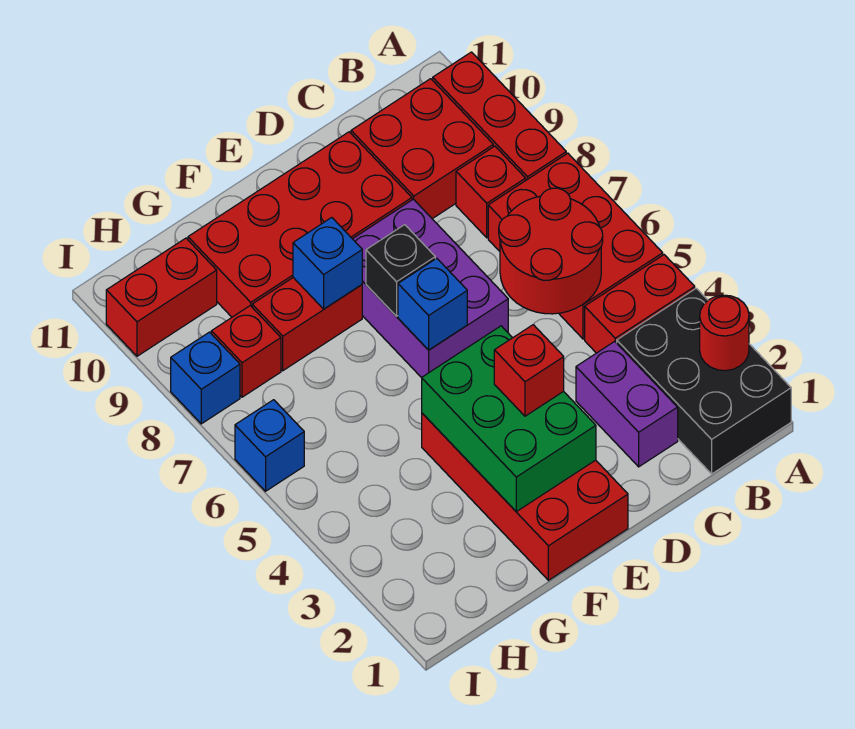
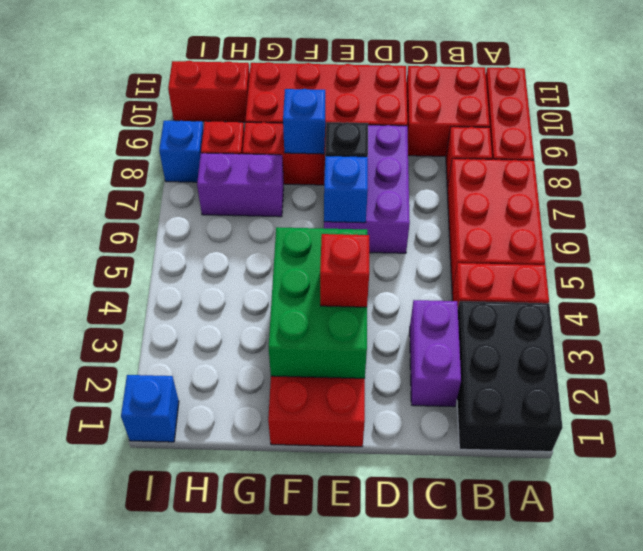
red 1x1 round brick [700,295,749,371] -> none
red 2x2 round brick [499,188,603,314] -> none
none -> purple 1x2 brick [197,153,284,217]
blue 1x1 brick [235,400,304,491] -> blue 1x1 brick moved to [121,375,179,442]

